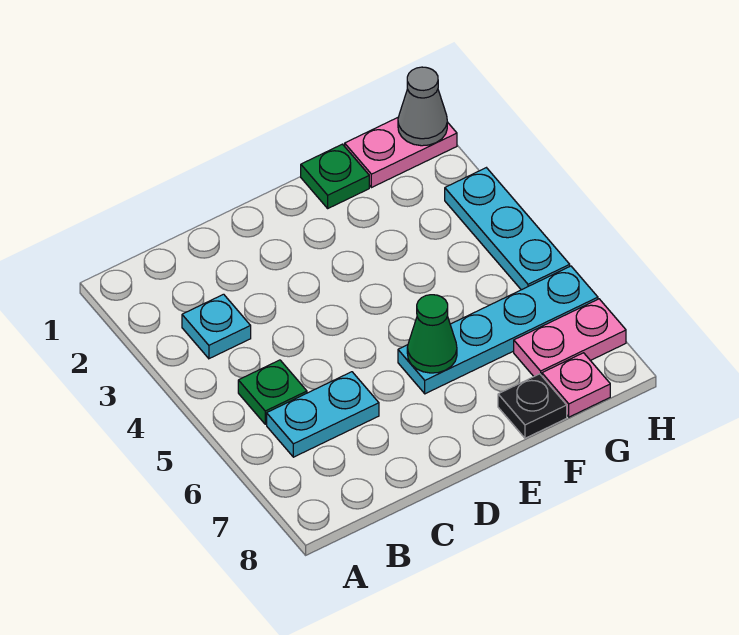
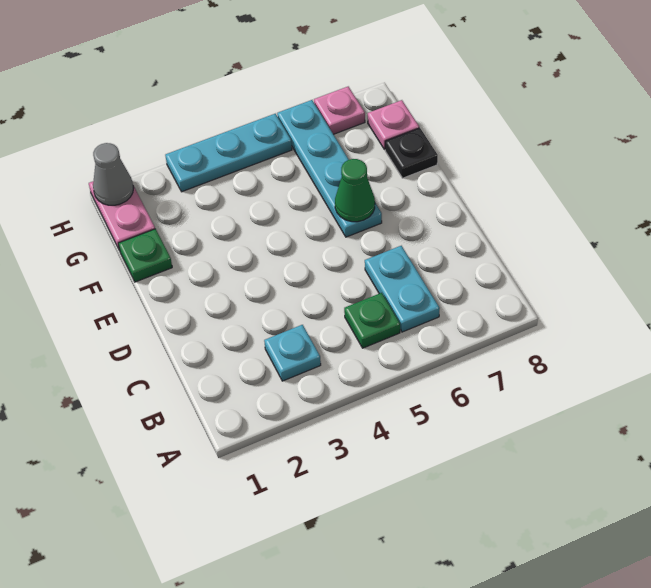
pink 1x2 plate [514,299,626,376] -> pink 1x1 plate [314,87,365,134]

